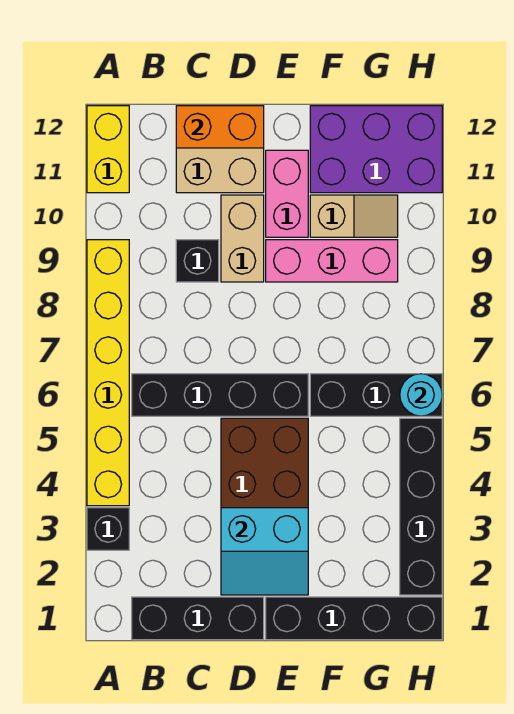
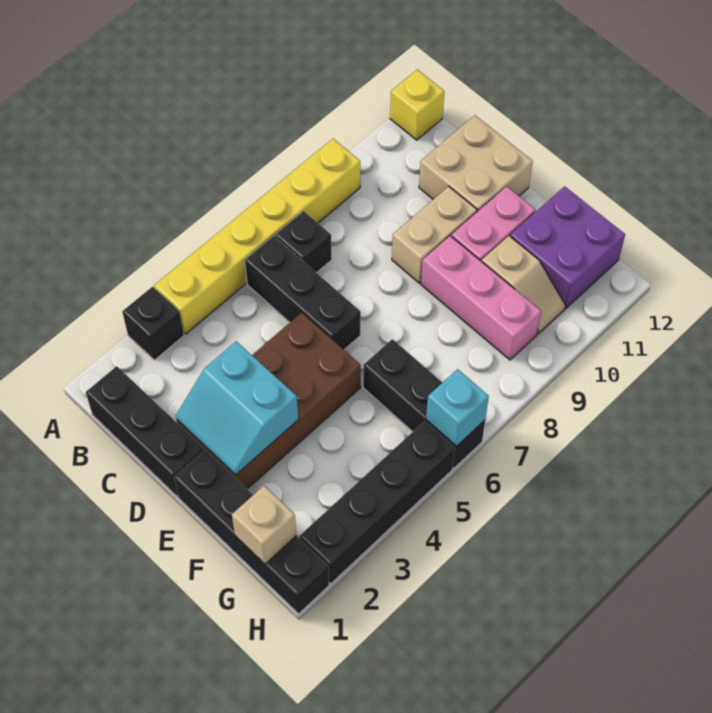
yellow 1x2 brick [87,106,129,193] -> yellow 1x1 brick [390,70,444,140]
black 1x4 brick [132,374,308,416] -> black 1x3 brick [245,236,361,350]
black 1x1 brick [176,240,219,282] -> black 1x1 brick moved to [275,211,332,273]
orange 1x2 brick [176,106,264,148] -> none
purple 2x3 brick [310,106,442,193] -> purple 2x2 brick [510,186,625,308]
none -> tan 1x1 brick [232,486,296,564]
cyan 1x1 round brick [400,374,442,416] -> cyan 1x1 brick [426,369,489,446]

